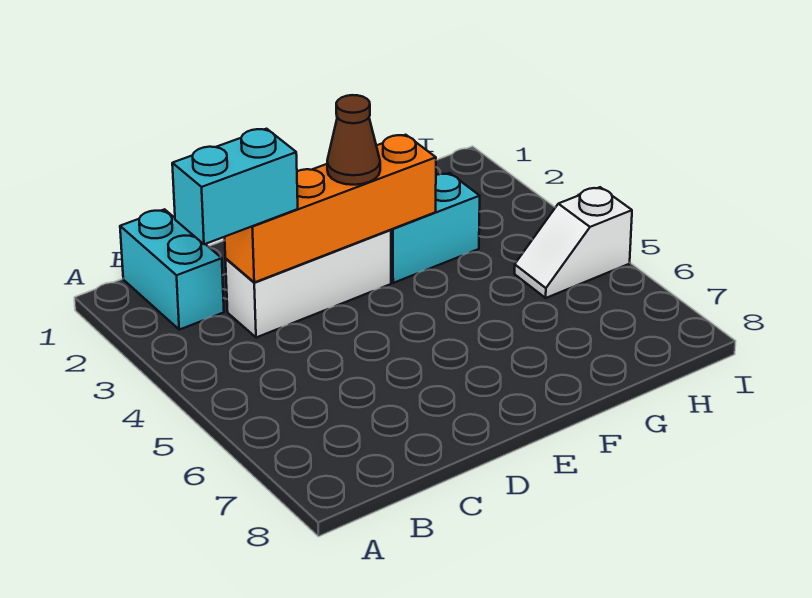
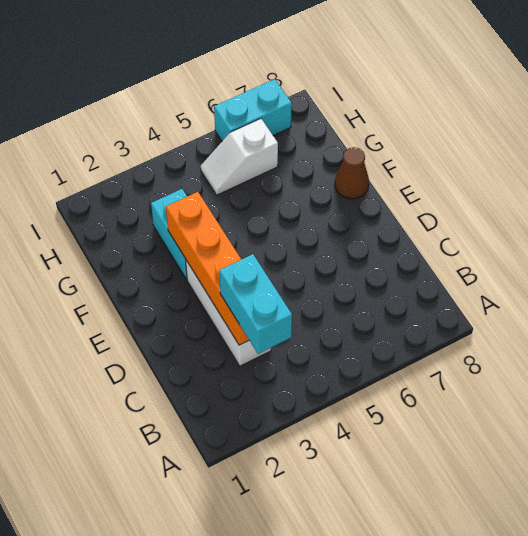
cyan 1x2 brick [120,209,224,330] -> cyan 1x2 brick moved to [214,79,292,141]
brown 1x1 cone [327,95,380,185] -> brown 1x1 cone moved to [335,147,369,199]
white 1x2 slope [515,187,632,298] -> white 1x2 slope turned to [200,119,278,195]

